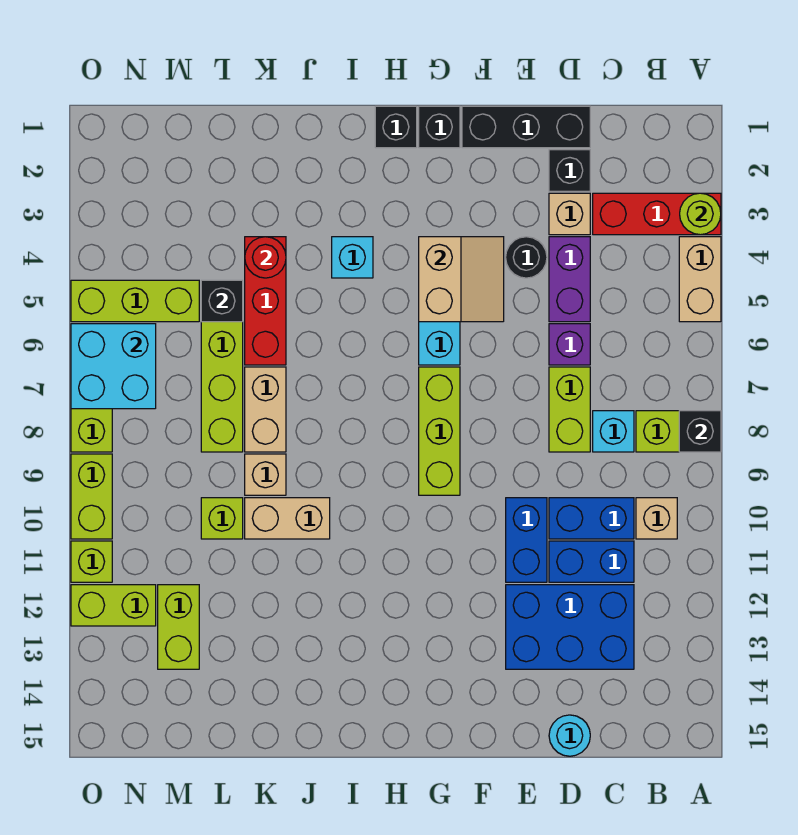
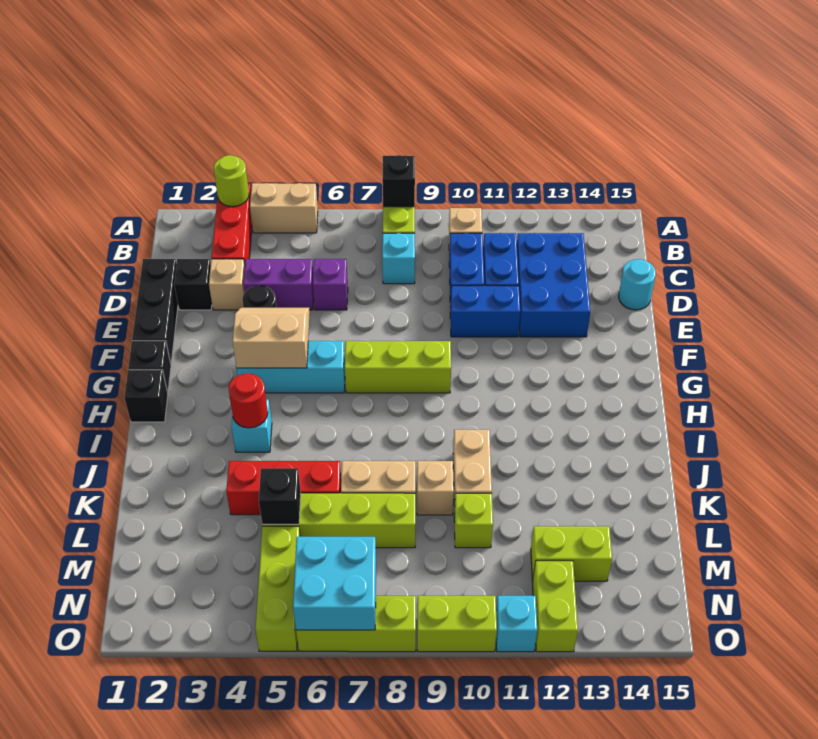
lime 1x2 brick [549,367,590,452] -> none
red 1x1 round brick [245,237,286,278] -> red 1x1 round brick moved to [229,373,268,428]
lime 1x1 brick [71,541,112,582] -> cyan 1x1 brick [496,596,537,652]

